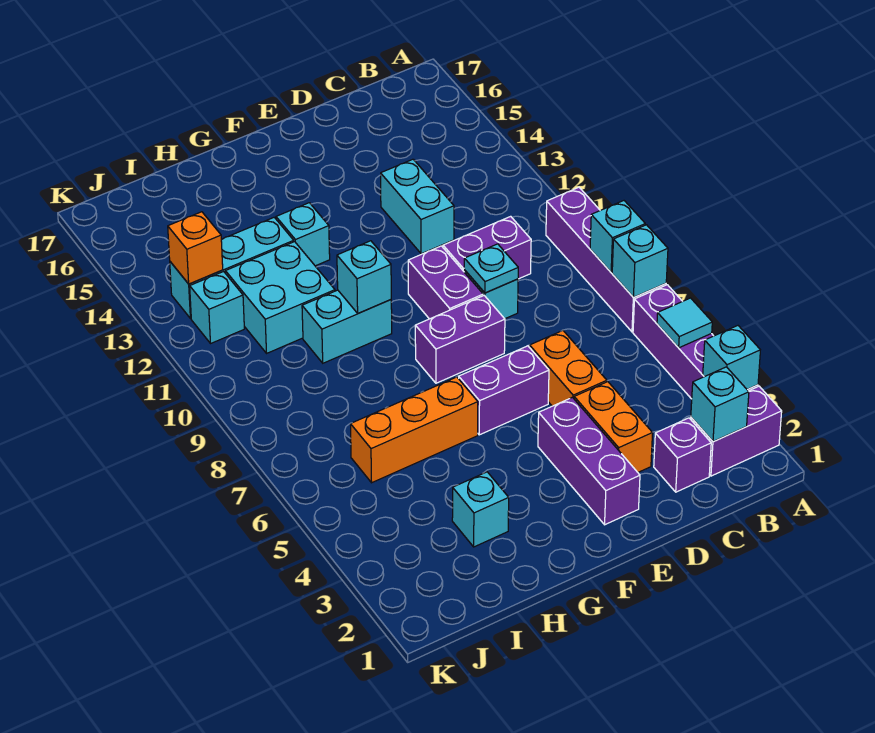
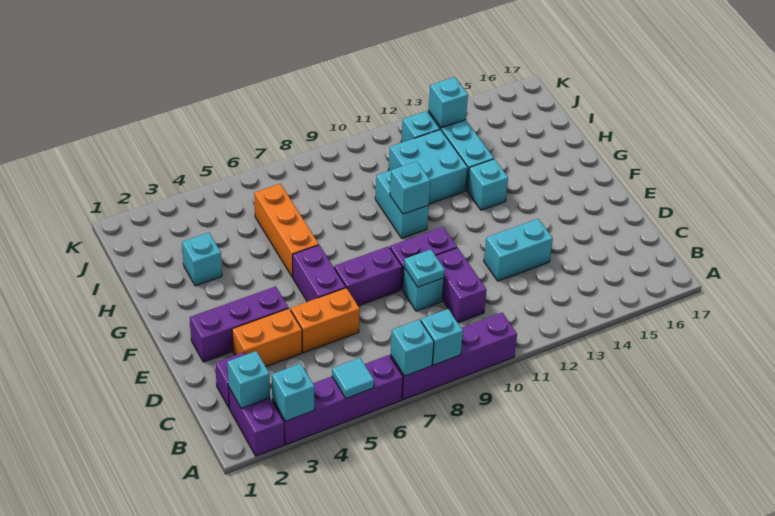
purple 1x2 brick [415,296,505,383] -> purple 1x2 brick turned to [334,246,402,306]
orange 1x1 brick [168,212,223,284] -> cyan 1x1 brick [428,77,468,128]

